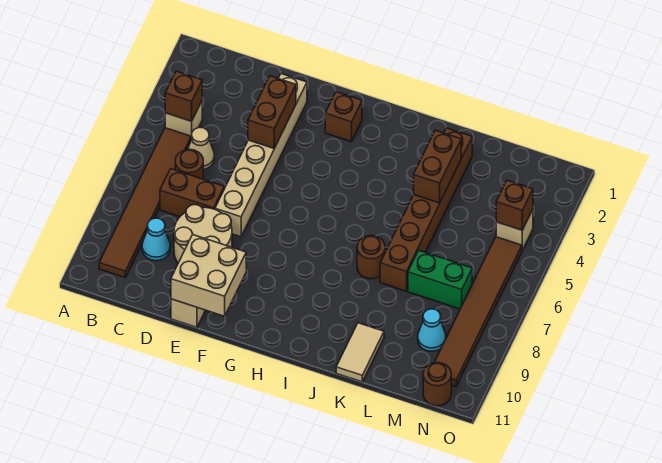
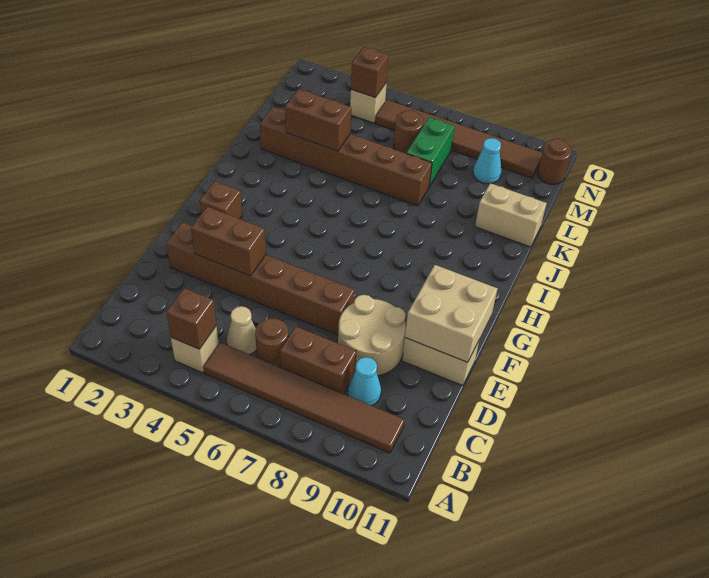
brown 1x2 brick [160,169,224,217] -> brown 1x2 brick turned to [280,326,356,394]
tan 1x6 brick [215,74,307,237] -> brown 1x6 brick [166,222,355,335]
brown 1x1 round brick [357,236,385,279] -> brown 1x1 round brick moved to [394,110,423,153]
tan 1x2 tile [336,323,384,382] -> tan 1x2 brick [475,183,547,247]

